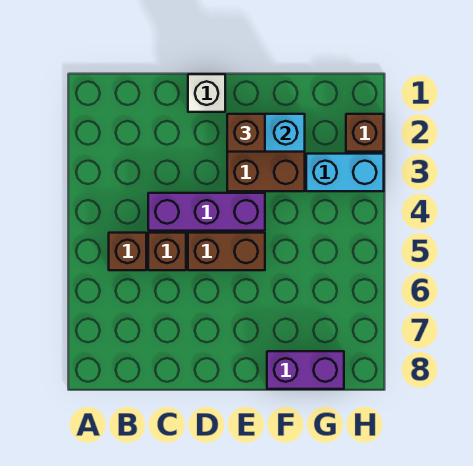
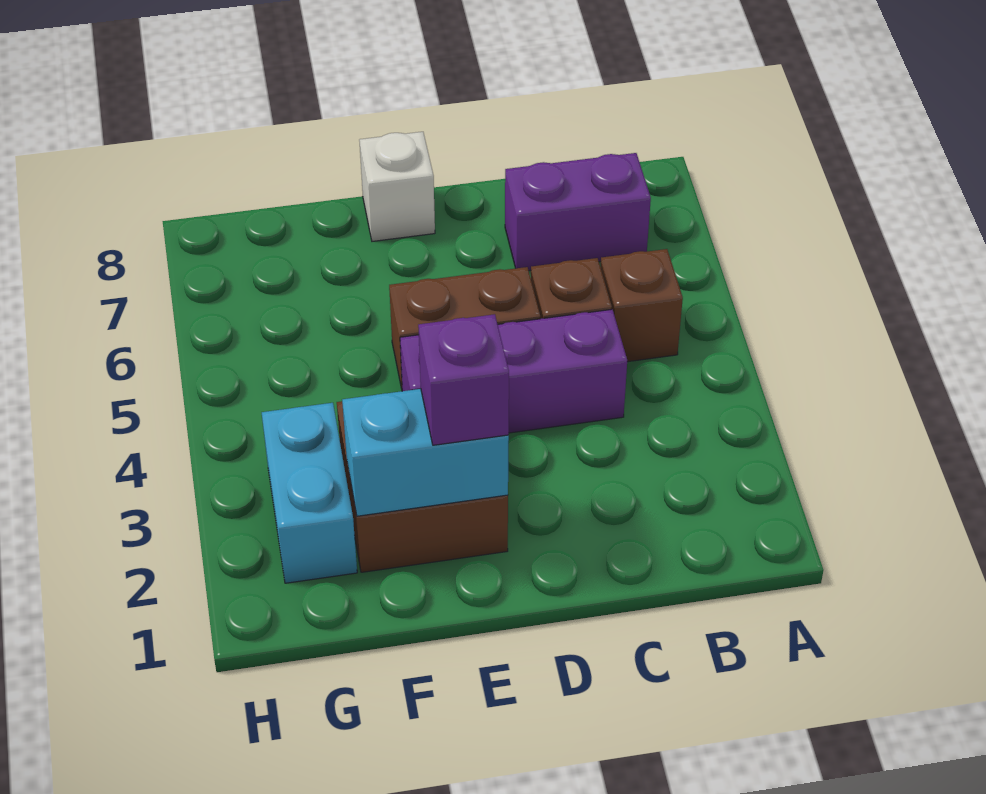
white 1x1 brick [188,74,225,112] -> white 1x1 brick moved to [359,132,435,241]
brown 1x1 brick [227,114,265,152] -> purple 1x1 brick [418,314,509,445]
purple 1x2 brick [267,351,344,389] -> purple 1x2 brick moved to [505,153,651,271]
cyan 1x2 brick [306,154,384,191] -> cyan 1x2 brick turned to [262,403,357,583]
brown 1x1 brick [346,114,384,152] -> none

